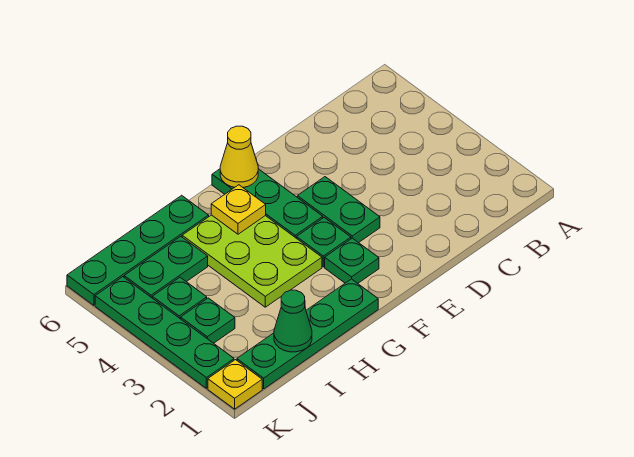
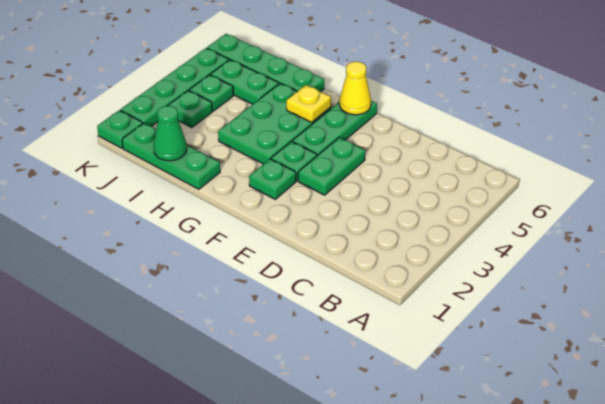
green 1x4 plate [237,279,378,389] -> green 1x3 plate [122,123,220,189]
lime 2x3 plate [182,215,322,307] -> green 2x3 plate [218,83,331,164]
yellow 1x1 plate [208,360,262,409] -> green 1x1 plate [97,110,143,148]

